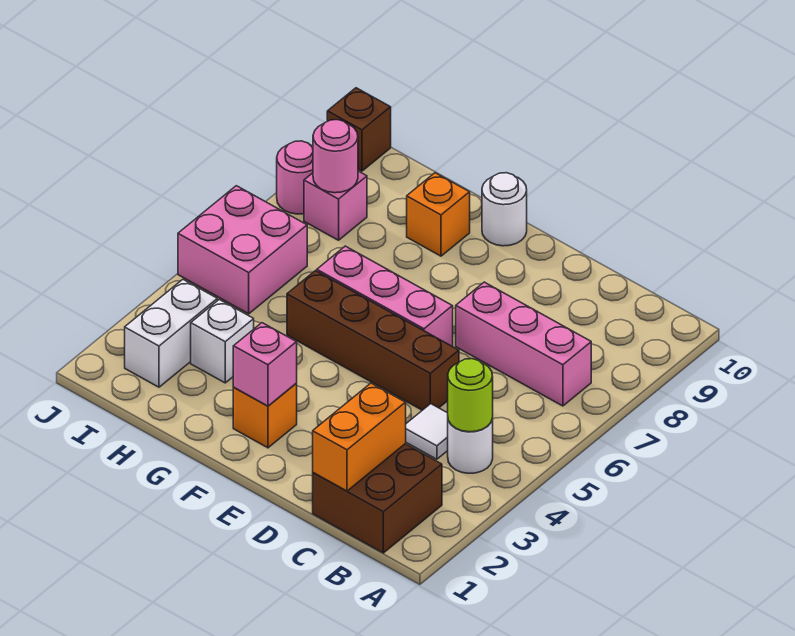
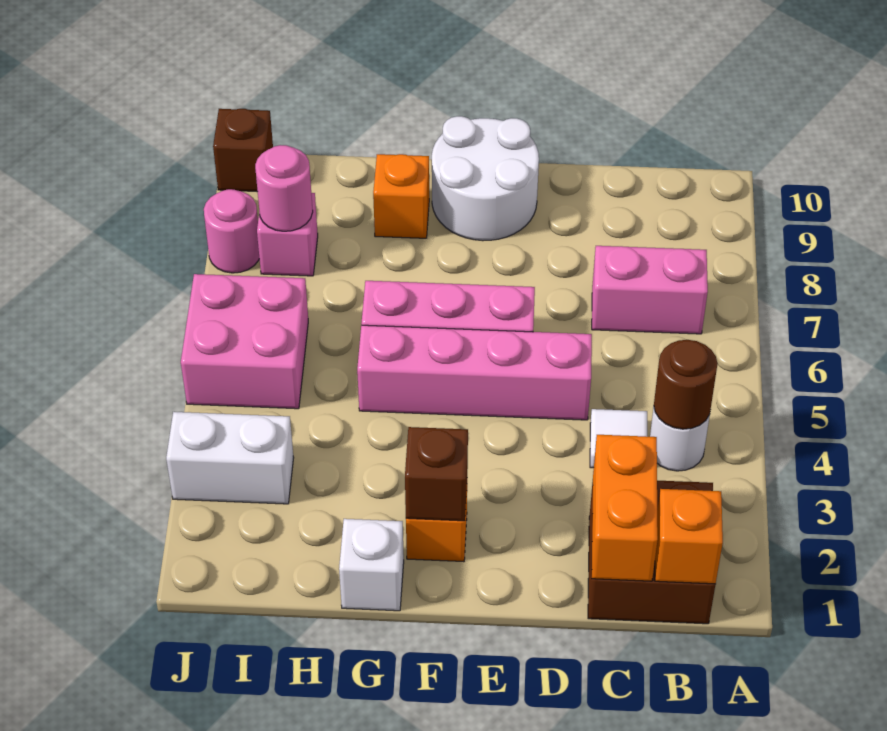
none -> orange 1x1 brick [655,489,723,584]
lime 1x1 round brick [448,359,493,432] -> brown 1x1 round brick [654,340,718,429]
pink 1x3 brick [456,282,591,406] -> pink 1x2 brick [592,246,708,334]
brown 1x4 brick [287,271,459,410] -> pink 1x4 brick [357,325,592,420]
pink 1x1 brick [233,323,297,406] -> brown 1x1 brick [405,427,468,521]
white 1x1 round brick [482,173,527,246] -> white 2x2 round brick [432,116,539,241]
white 1x1 brick [191,300,254,383] -> white 1x1 brick moved to [339,519,404,611]
white 1x2 brick [125,280,217,387] -> white 1x2 brick turned to [166,412,294,504]

